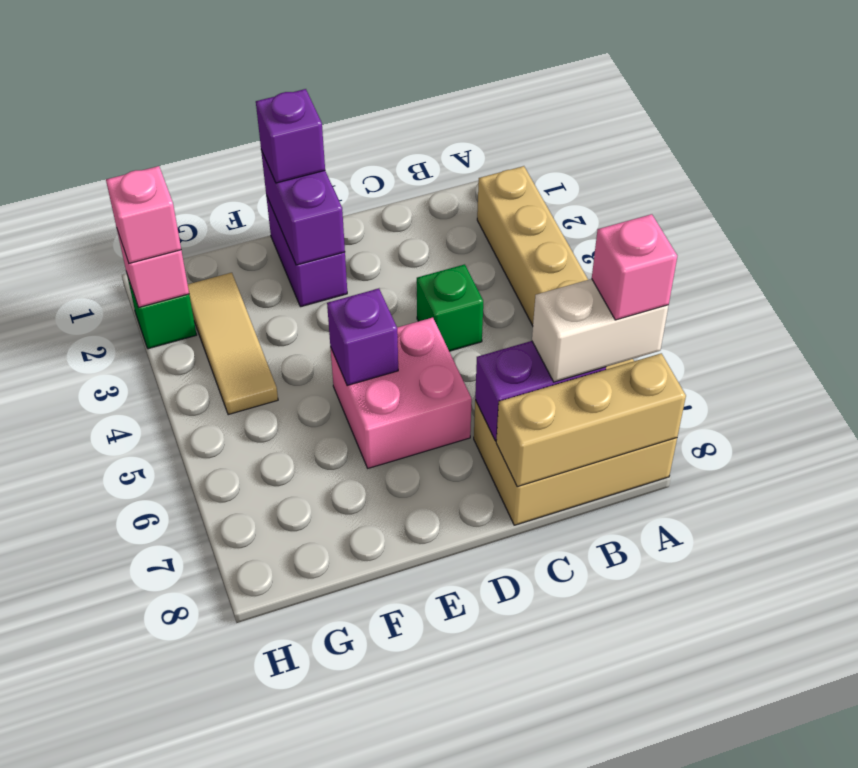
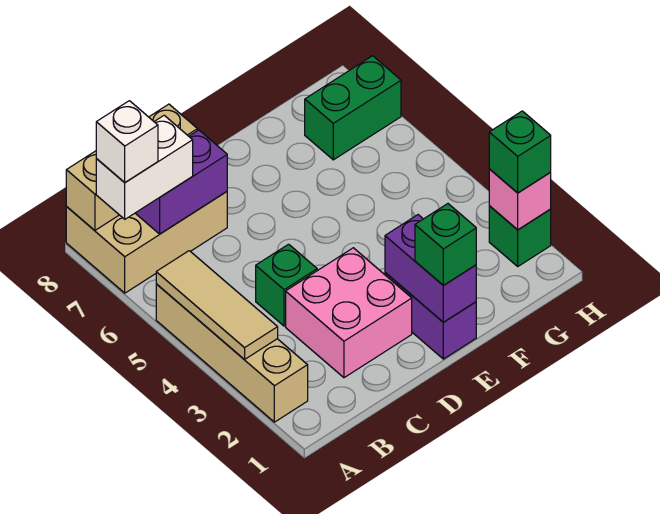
pink 1x1 brick [592,214,677,320] -> white 1x1 brick [96,101,158,182]
pink 2x2 brick [330,318,472,468] -> pink 2x2 brick moved to [286,248,412,378]
purple 1x1 brick [256,89,325,183] -> green 1x1 brick [415,204,476,285]
purple 1x1 brick [327,289,398,386] -> none
tan 1x3 tile [188,273,278,415] -> tan 1x3 tile moved to [156,251,278,360]
none -> green 1x2 brick [305,56,401,160]
pink 1x1 brick [106,166,181,263] -> green 1x1 brick [489,111,551,193]

